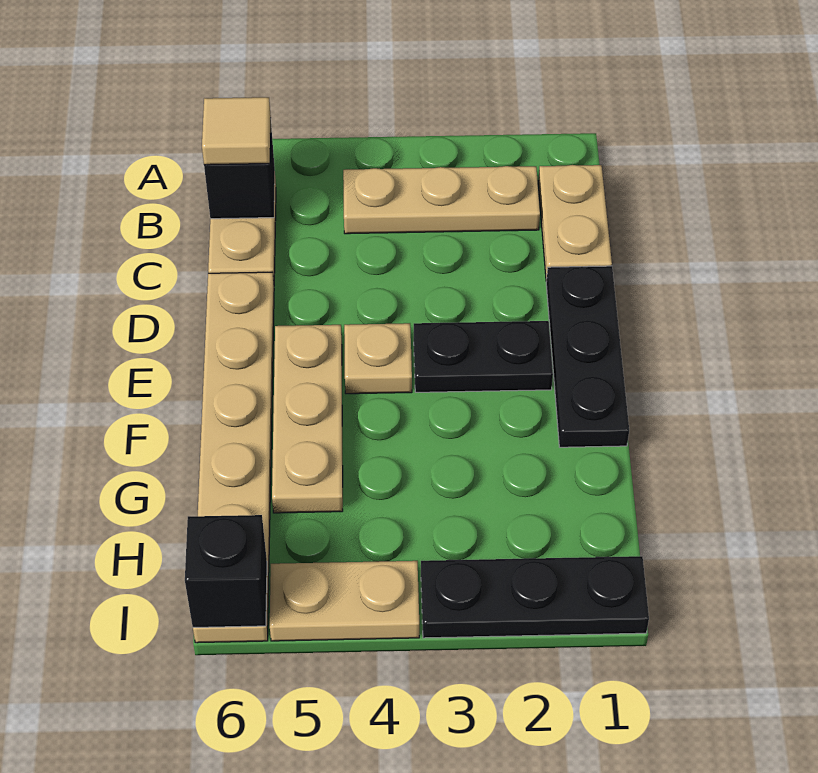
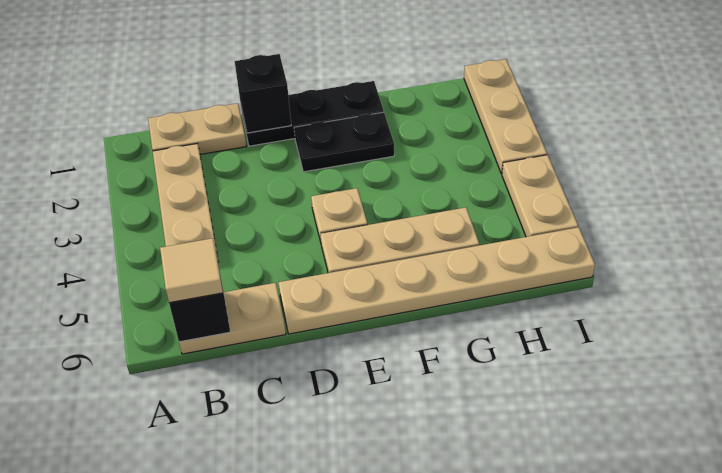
black 1x2 plate [414,321,553,392] -> black 1x2 plate turned to [294,112,394,172]
black 1x3 plate [421,556,649,638] -> tan 1x3 plate [464,59,547,174]
black 1x1 brick [185,515,267,627] -> black 1x1 brick moved to [235,54,291,133]

